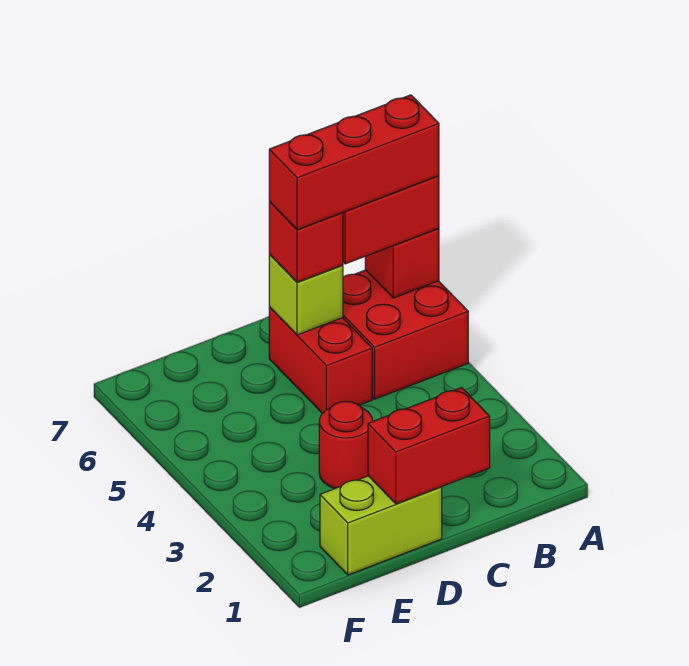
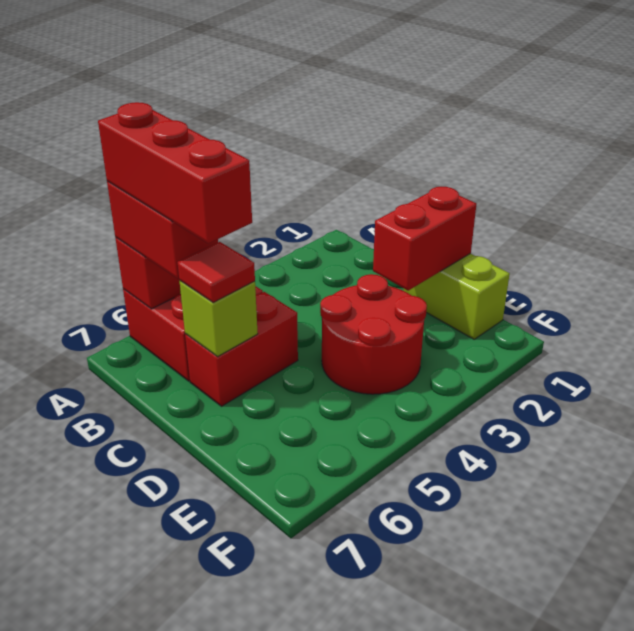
red 1x2 brick [368,388,490,504] -> red 1x2 brick turned to [373,187,476,291]
red 1x1 brick [269,202,343,282] -> red 1x1 tile [178,242,255,303]
red 1x1 round brick [319,401,373,489] -> red 2x2 round brick [320,274,427,394]

